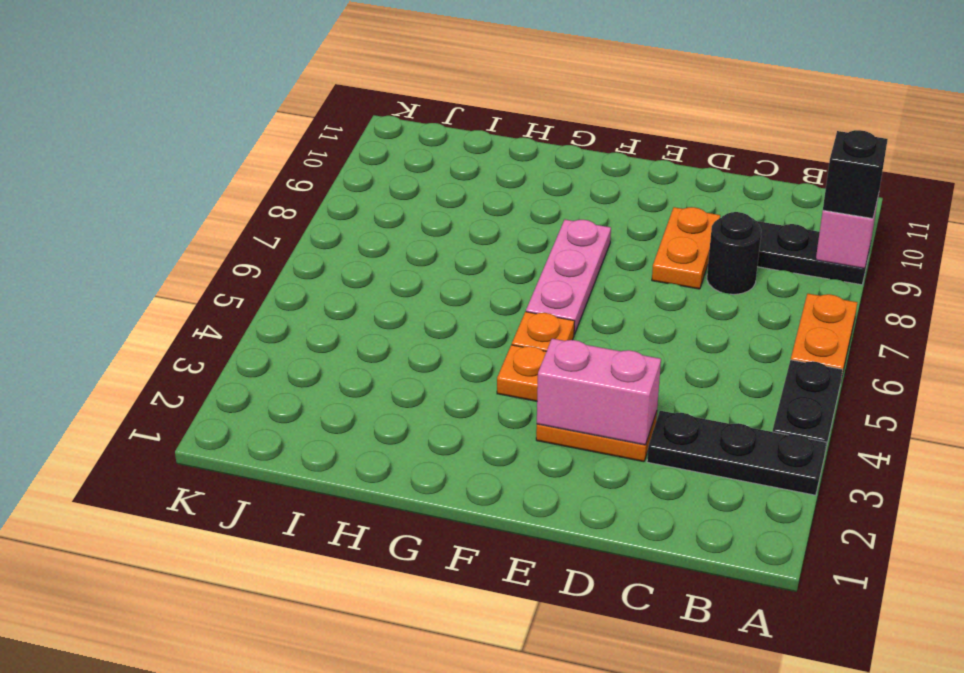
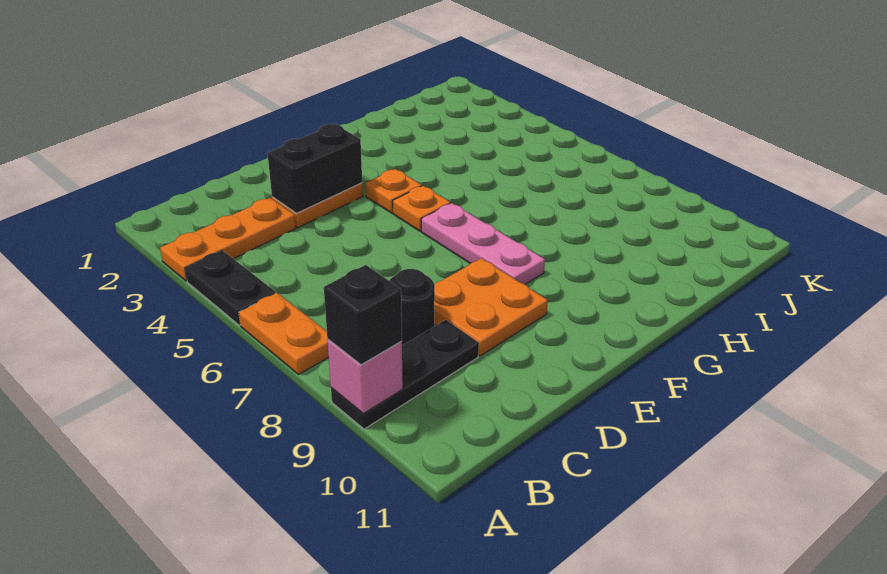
black 1x3 plate [647,411,827,495] -> orange 1x3 plate [160,198,296,281]
pink 1x2 brick [537,339,661,445] -> black 1x2 brick [267,124,362,213]
orange 1x2 plate [652,207,720,289] -> orange 2x2 plate [434,258,548,356]

